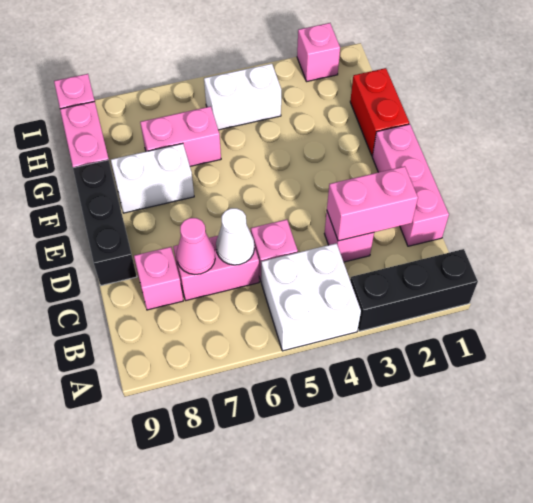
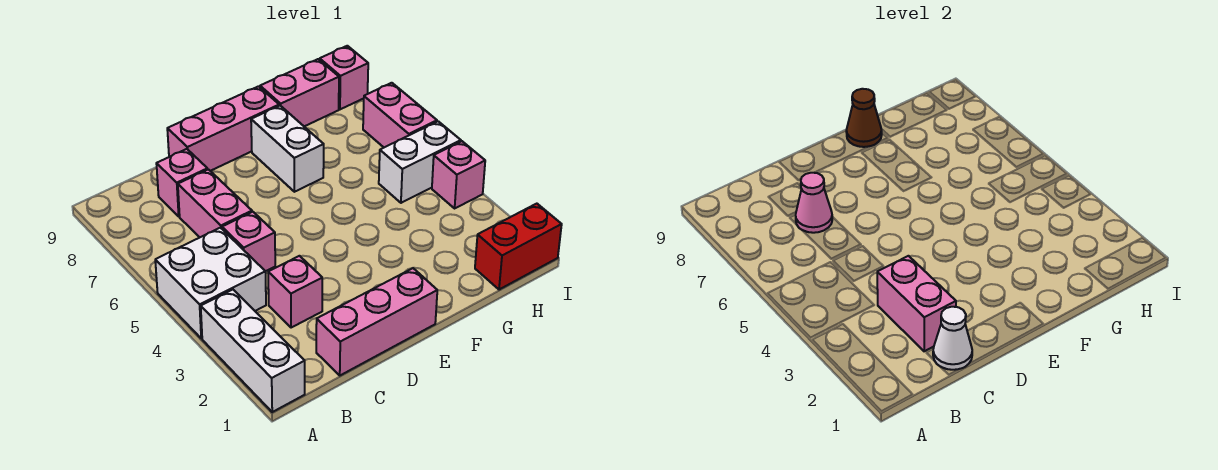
black 1x3 brick [350,249,478,331] -> white 1x3 brick [201,290,305,412]
white 1x1 cone [216,208,255,265] -> white 1x1 cone moved to [933,307,972,370]
black 1x3 brick [73,160,137,286] -> pink 1x3 brick [167,86,279,171]
red 1x2 brick [350,68,409,156] -> red 1x2 brick moved to [475,204,562,290]
none -> brown 1x1 cone [846,89,882,147]
pink 1x2 brick [140,106,221,166] -> pink 1x2 brick moved to [363,83,437,147]
white 1x2 brick [204,64,281,130] -> white 1x2 brick turned to [379,121,461,203]
pink 1x1 brick [297,23,340,82] -> pink 1x1 brick moved to [432,141,485,208]

